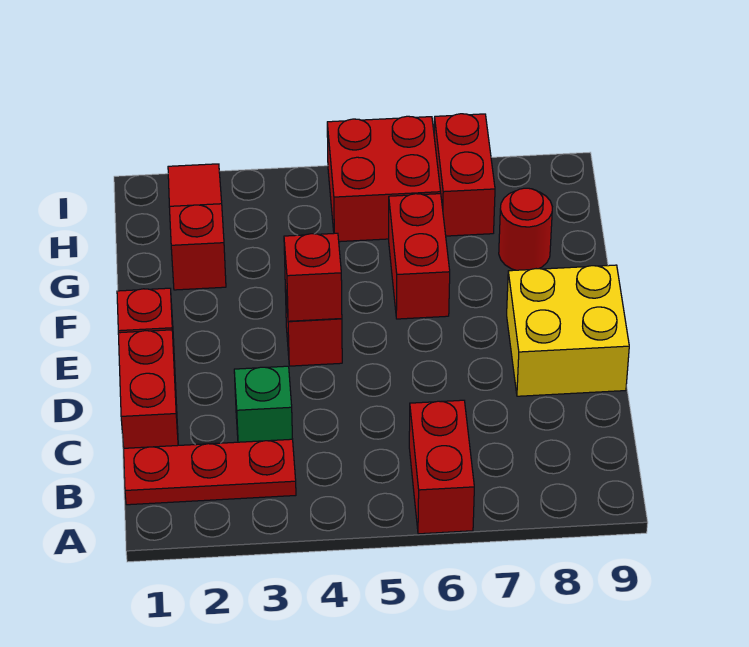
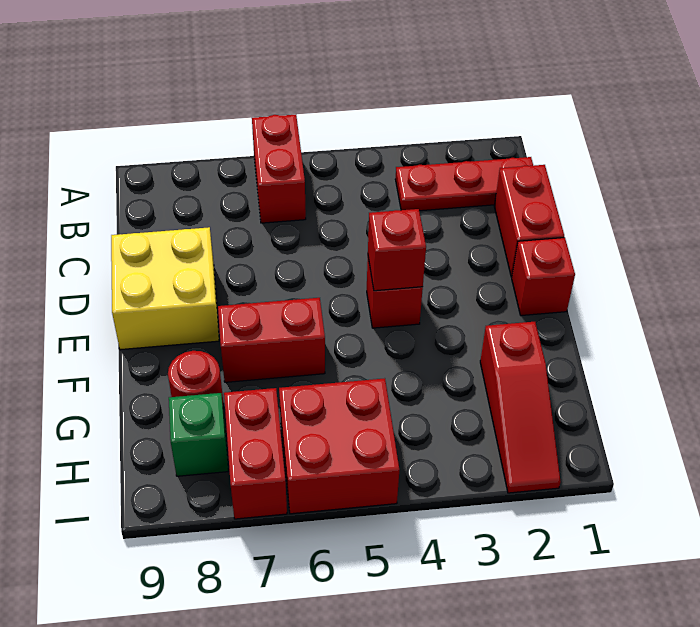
green 1x1 brick [234,366,292,442] -> green 1x1 brick moved to [169,393,228,476]
red 1x2 brick [389,194,450,319] -> red 1x2 brick turned to [218,298,325,382]

